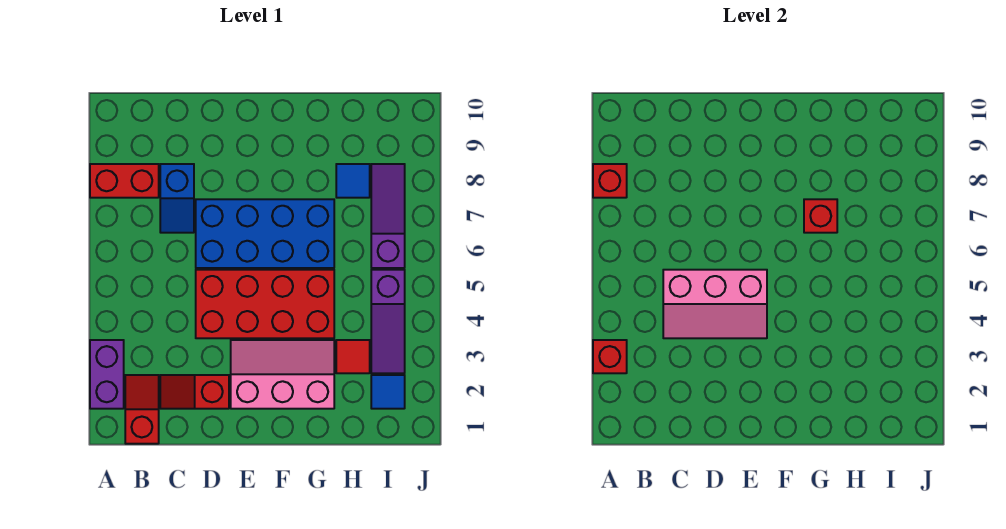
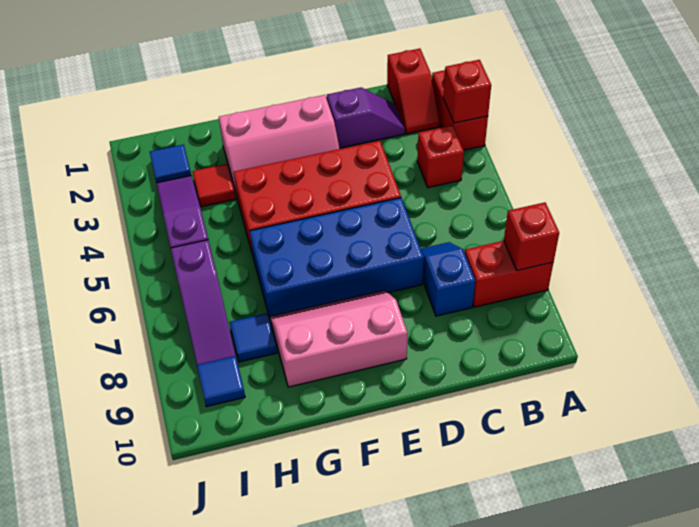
purple 1x2 brick [90,340,124,409] -> red 1x2 brick [432,70,488,150]
red 1x2 slope [160,375,229,409] -> purple 1x2 slope [327,87,405,148]
pink 2x3 slope [663,270,767,338] -> pink 2x3 slope moved to [270,290,408,387]
red 1x1 brick [804,199,837,233] -> red 1x1 brick moved to [417,125,464,188]
none -> blue 1x1 tile [197,356,245,407]

